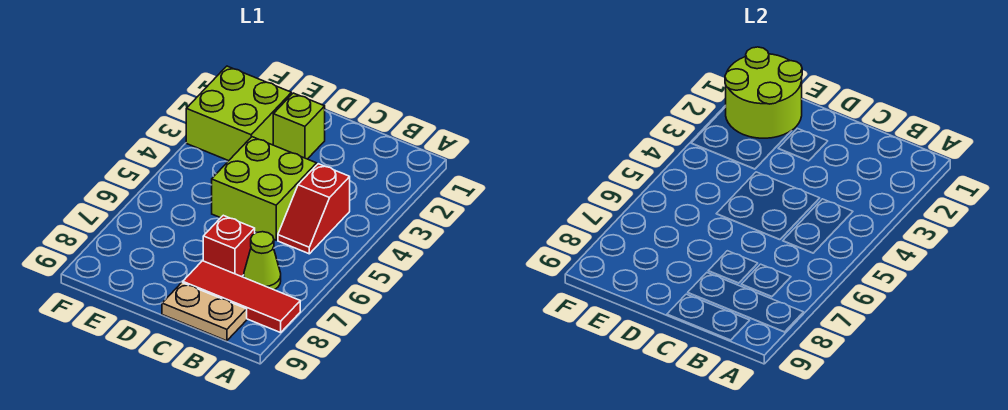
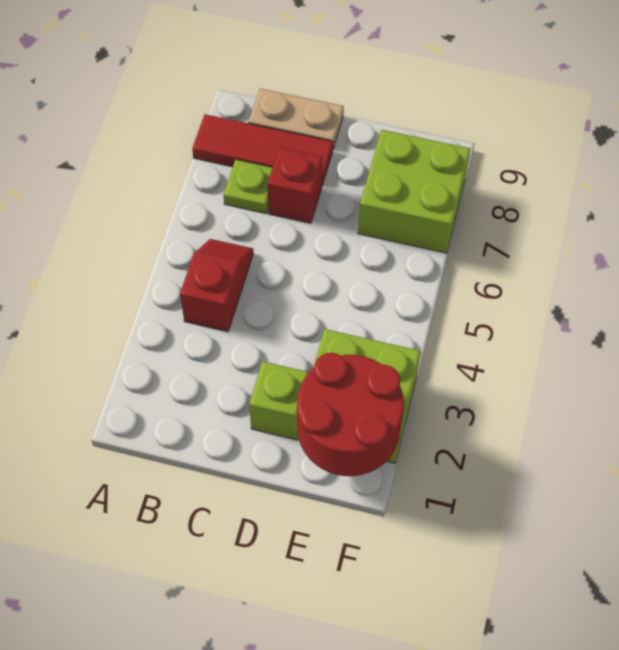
lime 1x1 cone [244,232,281,290] -> lime 1x1 plate [223,160,272,214]
lime 2x2 brick [212,137,317,240] -> lime 2x2 brick moved to [358,130,470,253]
lime 2x2 round brick [725,47,802,138] -> red 2x2 round brick [297,353,404,476]

